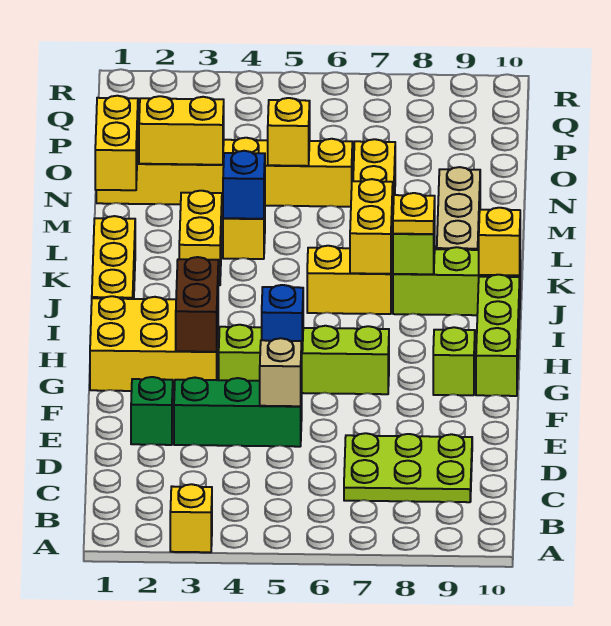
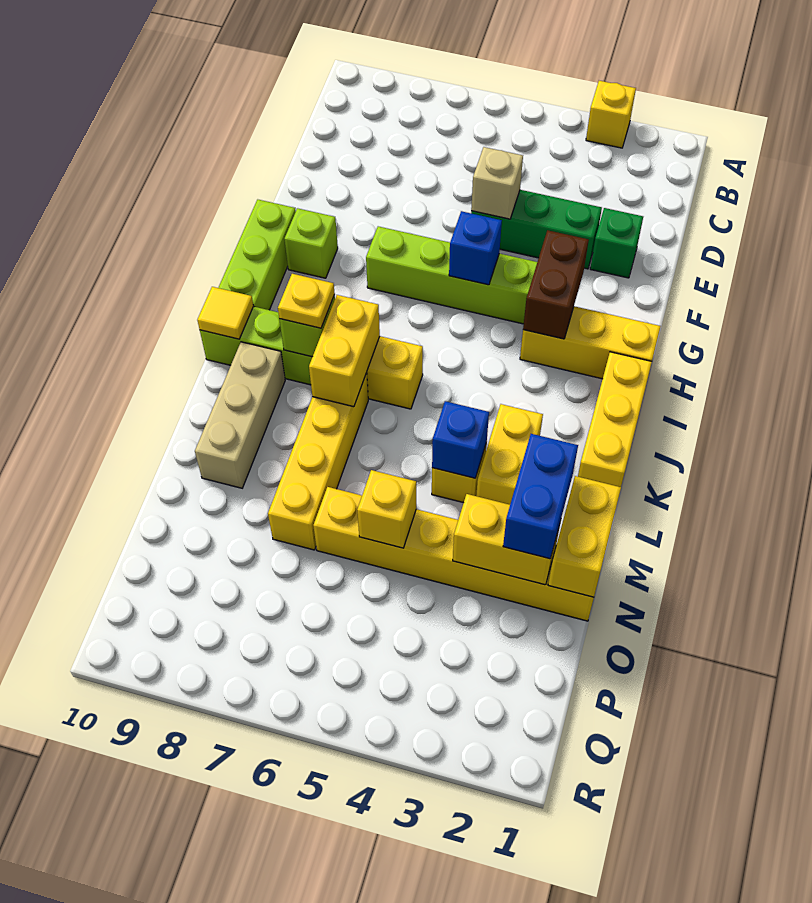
lime 2x3 plate [344,433,472,502] -> none
yellow 2x3 brick [90,296,218,391] -> yellow 1x3 brick [520,306,661,379]
yellow 1x1 brick [479,208,520,275] -> yellow 1x1 tile [197,287,253,339]
none -> blue 1x2 brick [503,434,578,559]

